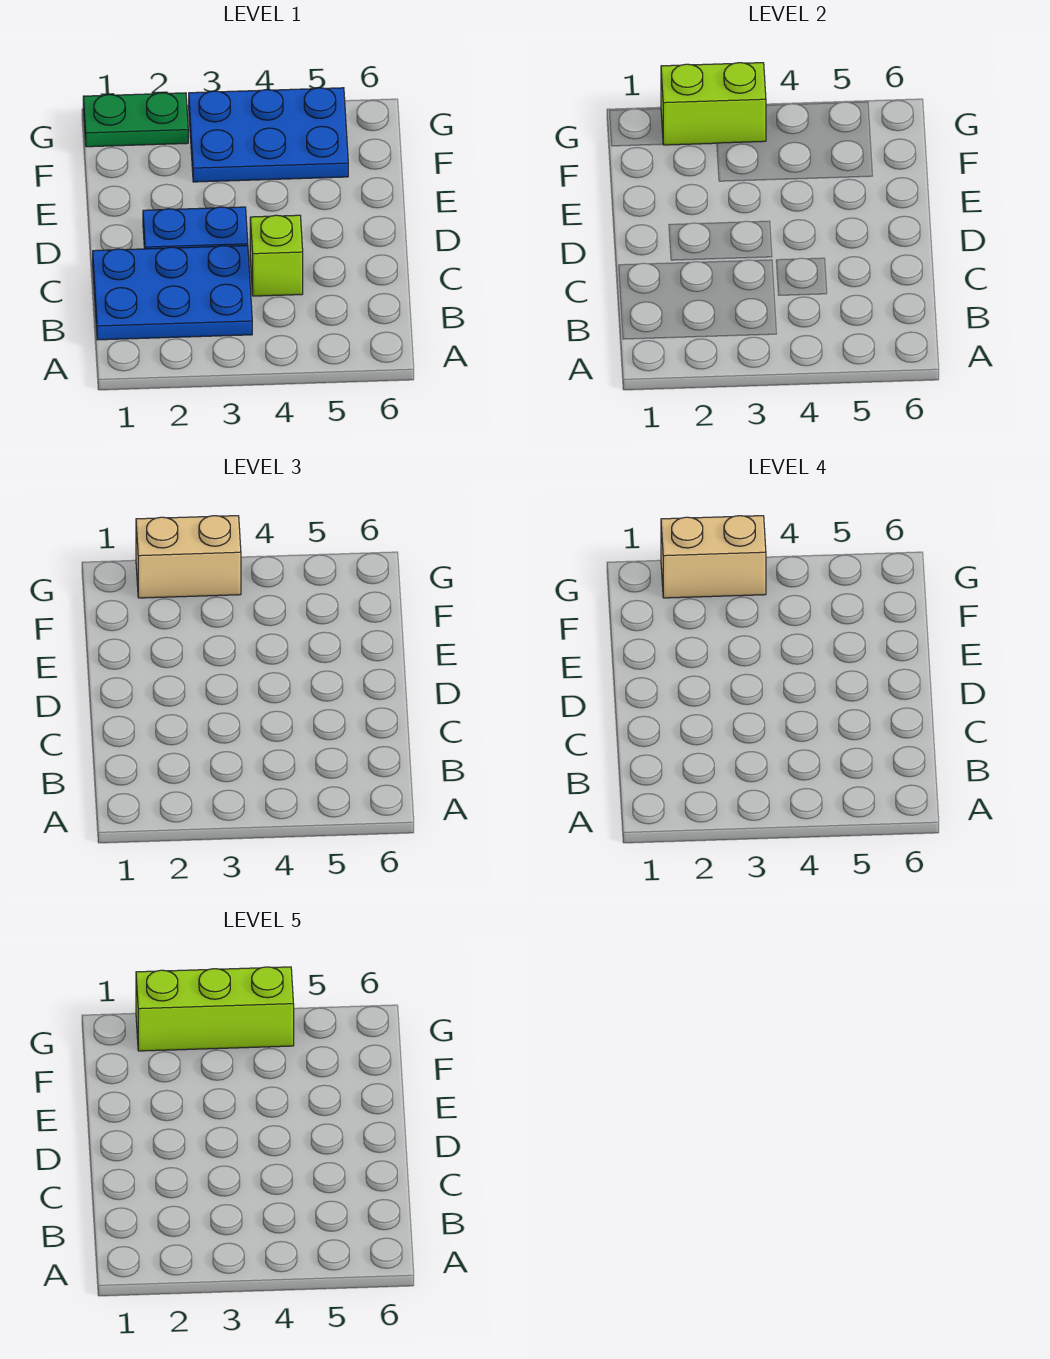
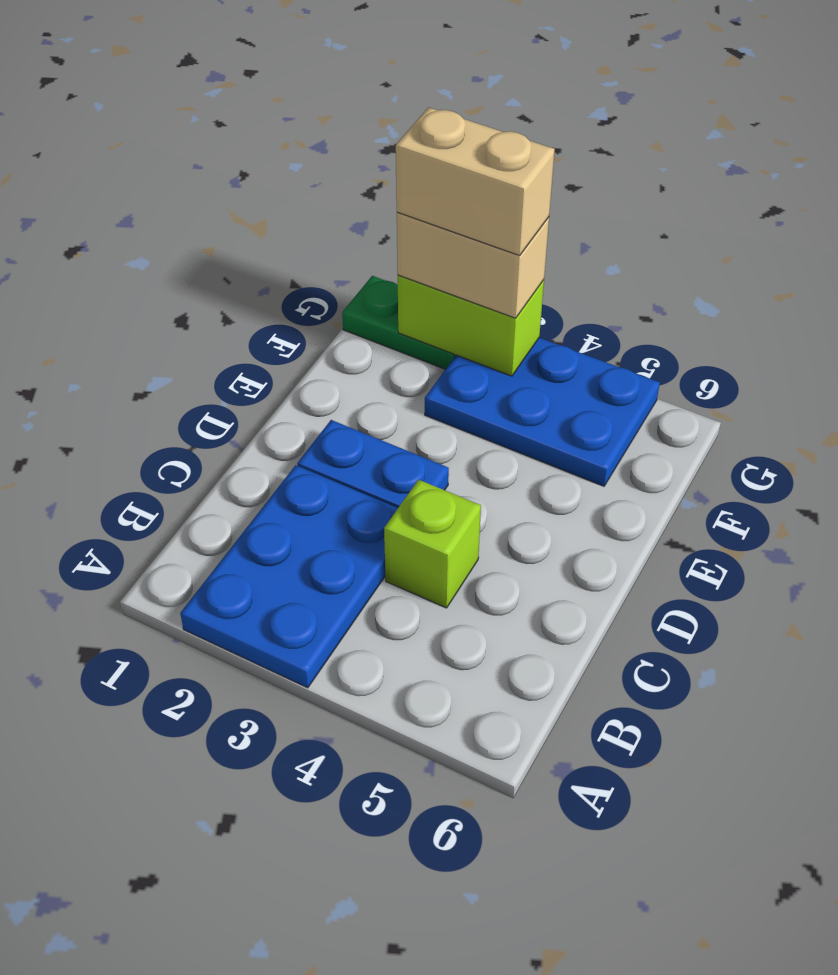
blue 2x3 plate [93,246,252,340] -> blue 2x3 plate turned to [180,465,398,688]
lime 1x3 brick [136,967,294,1051] -> none

